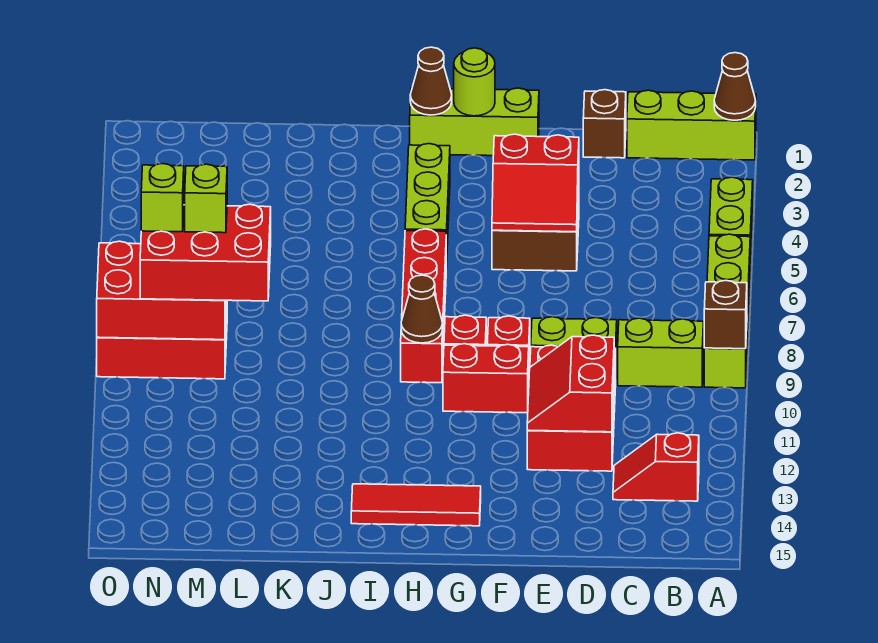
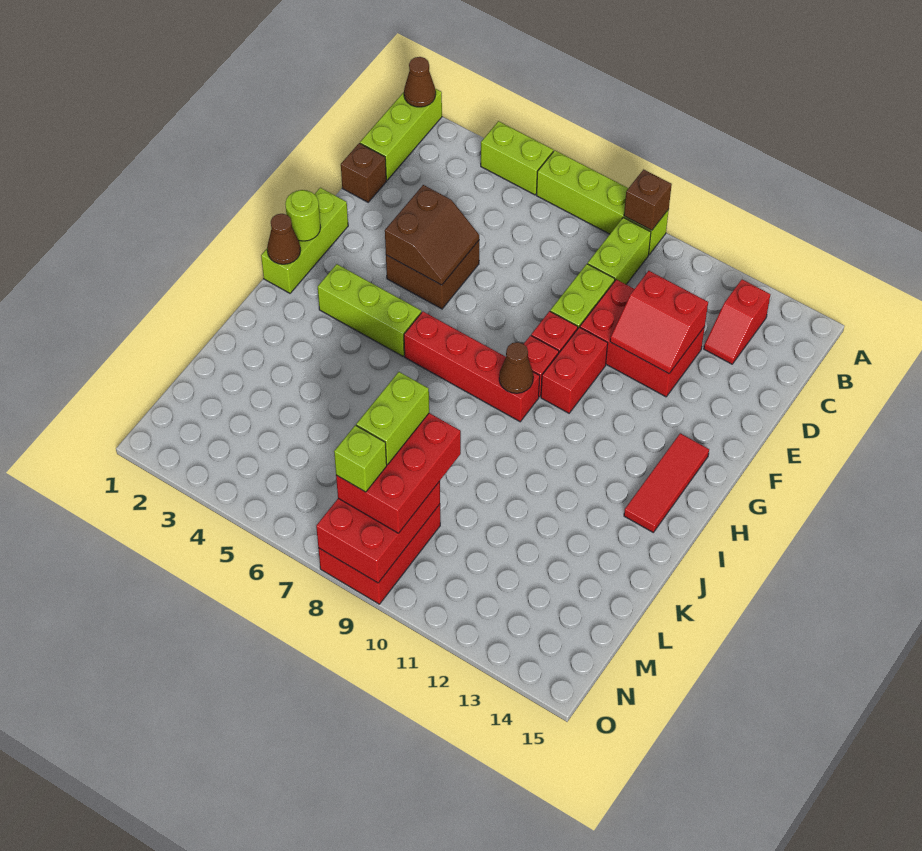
red 2x2 slope [492,134,579,232] -> brown 2x2 slope [385,185,479,285]
lime 1x1 brick [185,164,227,233] -> lime 1x2 brick [356,372,429,465]

